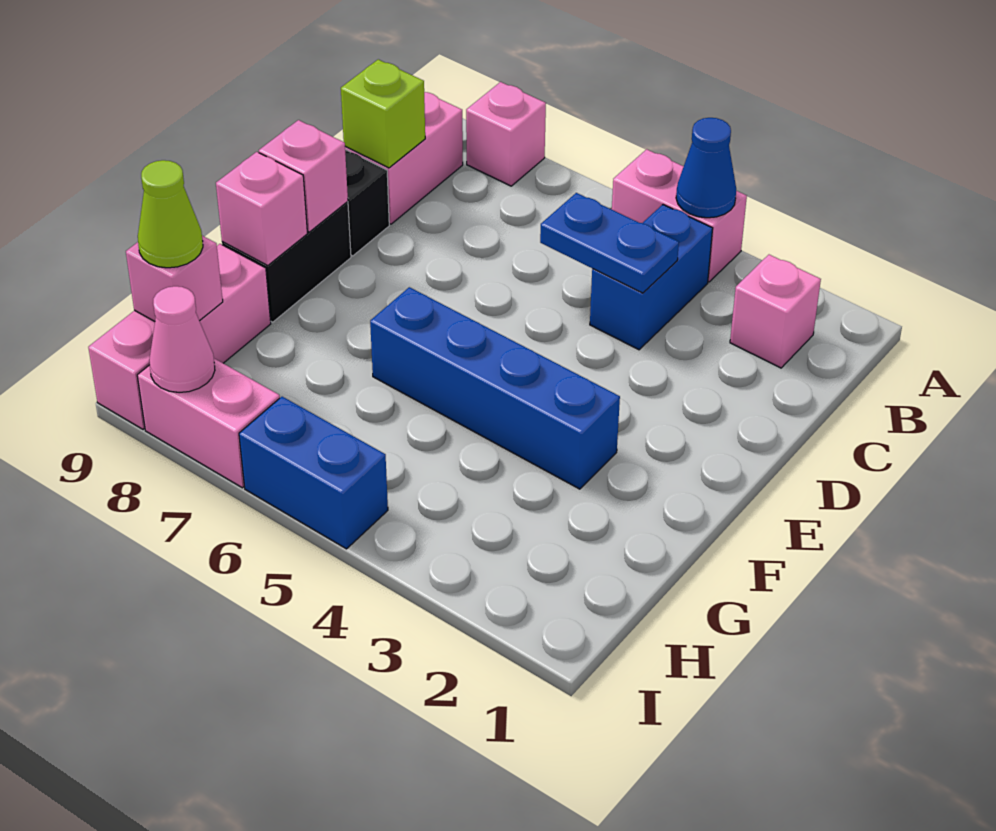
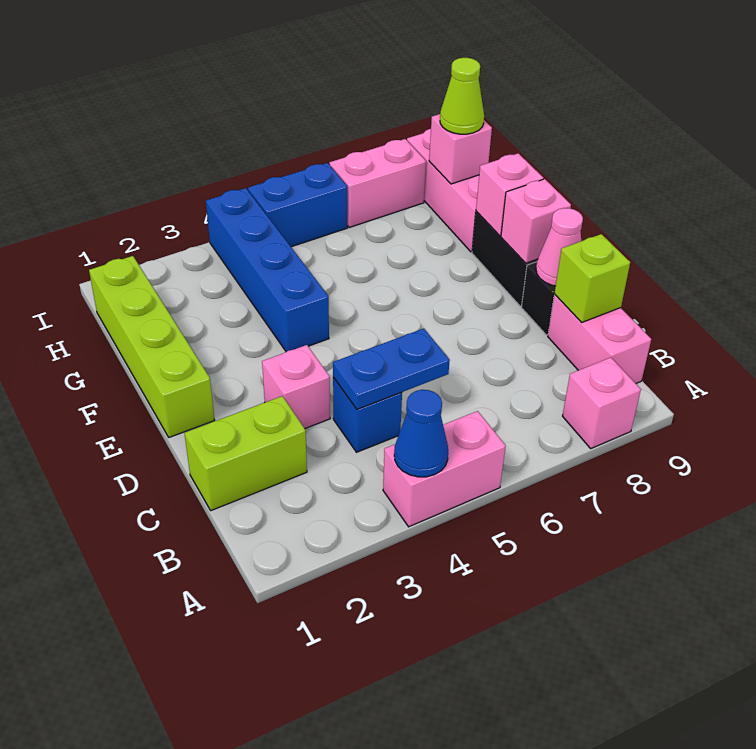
pink 1x1 brick [730,255,821,368] -> pink 1x1 brick moved to [262,345,330,428]
blue 1x2 brick [590,205,713,350] -> blue 1x1 brick [333,377,402,452]
none -> lime 1x2 brick [185,396,307,511]
none -> lime 1x4 brick [89,256,214,437]
blue 1x4 brick [370,287,620,489] -> blue 1x4 brick turned to [206,188,329,352]
pink 1x1 cone [149,286,215,393] -> pink 1x1 cone moved to [536,208,583,286]

